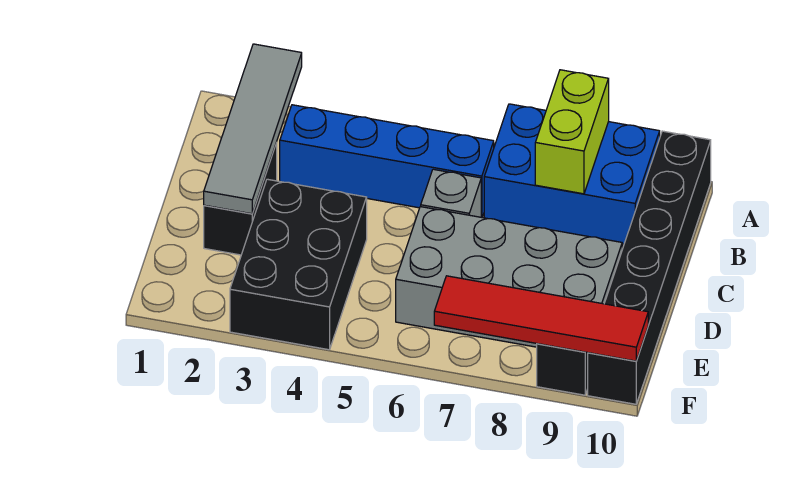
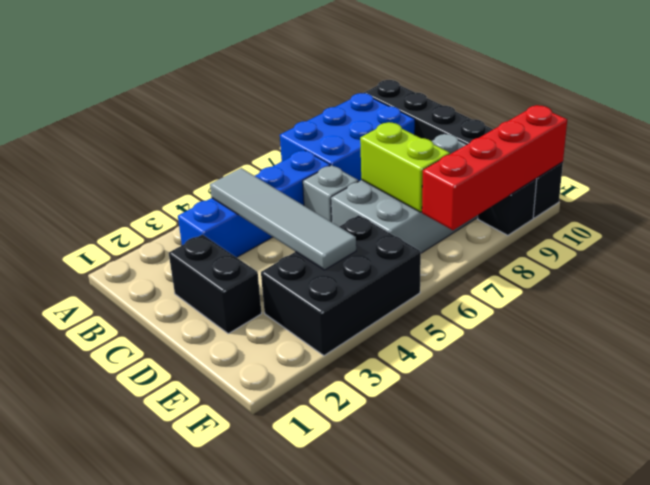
grey 1x4 tile [204,44,302,214] -> grey 1x4 tile moved to [210,168,356,270]
lime 1x2 brick [535,70,609,194] -> lime 1x2 brick moved to [360,122,450,212]
black 2x3 brick [230,179,367,350] -> black 2x3 brick turned to [261,215,421,356]
red 1x4 tile [434,276,648,361] -> red 1x4 brick [422,105,567,230]

